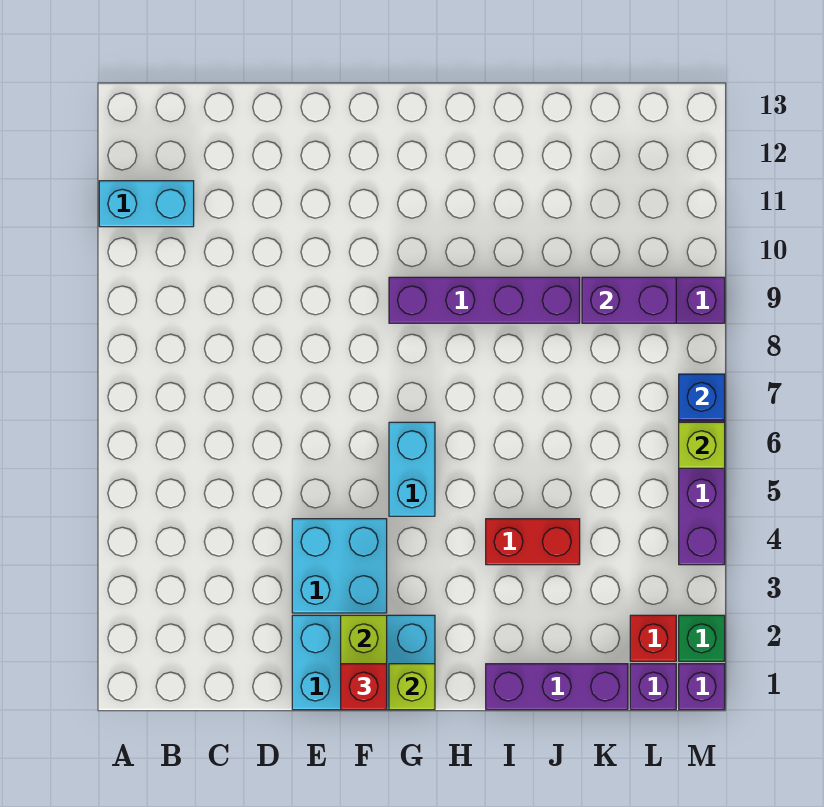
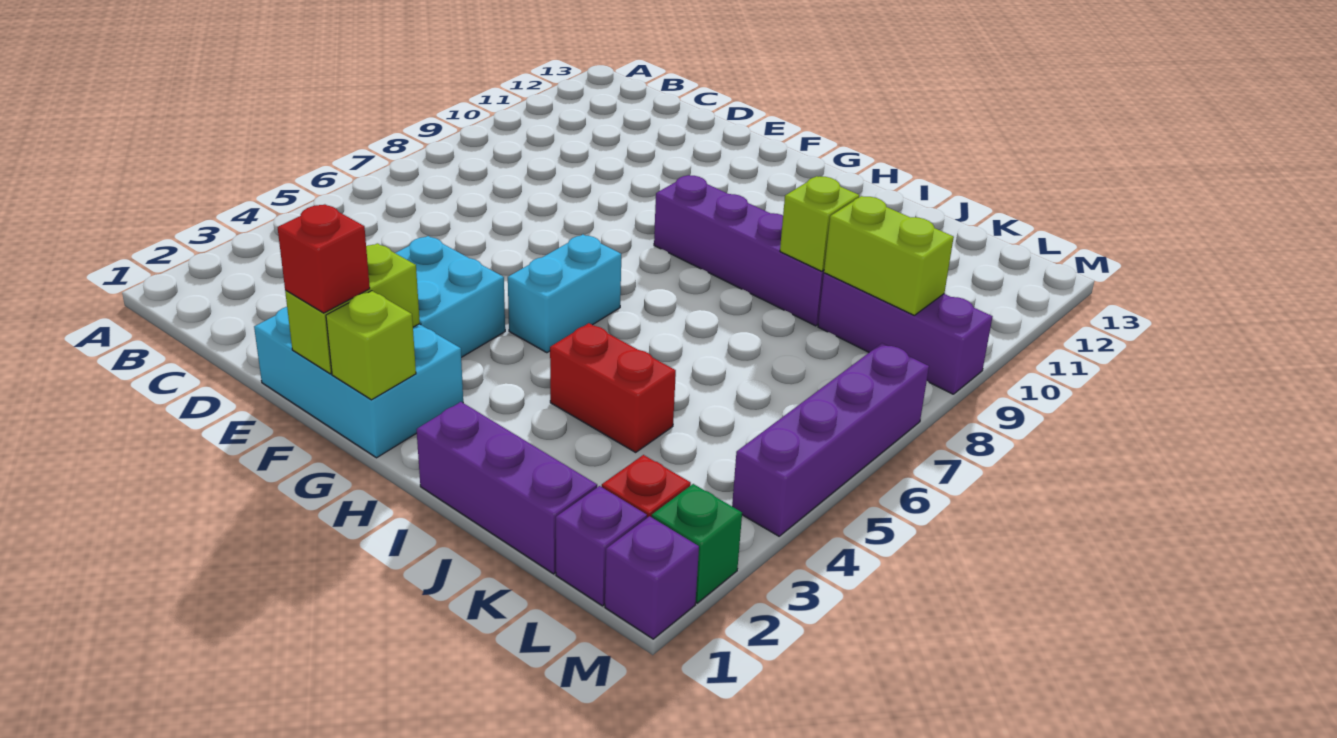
cyan 1x2 brick [99,181,194,227] -> none
purple 1x2 brick [582,277,676,323] -> lime 1x2 brick [824,196,954,315]
lime 1x1 brick [679,422,725,468] -> lime 1x1 brick moved to [780,176,859,271]
blue 1x1 brick [679,374,725,420] -> none

